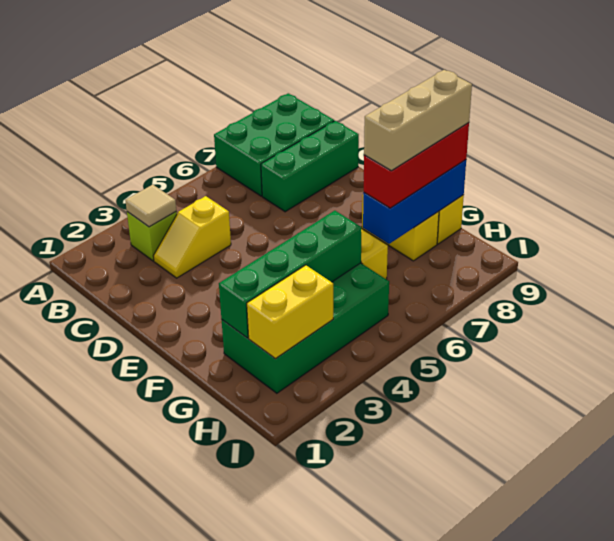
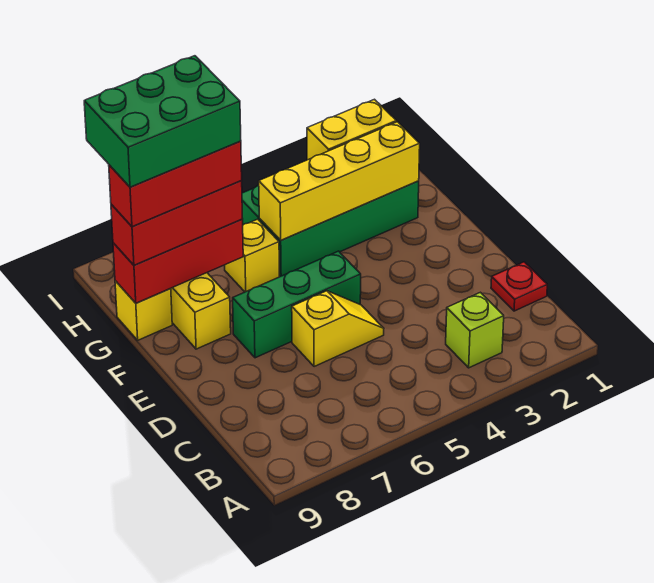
green 2x3 brick [214,93,334,196] -> green 2x3 brick moved to [84,56,241,187]
tan 1x1 tile [125,185,176,227] -> none
none -> red 1x1 plate [491,262,547,311]
yellow 1x2 slope [154,196,231,278] -> yellow 1x2 slope moved to [292,291,384,367]
green 1x3 brick [261,121,359,212] -> green 1x3 brick moved to [233,251,361,358]
green 1x4 brick [219,211,362,338] -> yellow 1x4 brick [259,122,420,240]
blue 1x3 brick [363,160,466,244] -> red 1x3 brick [113,219,243,303]
tan 1x3 brick [364,70,472,171] -> red 1x3 brick [109,141,242,227]

